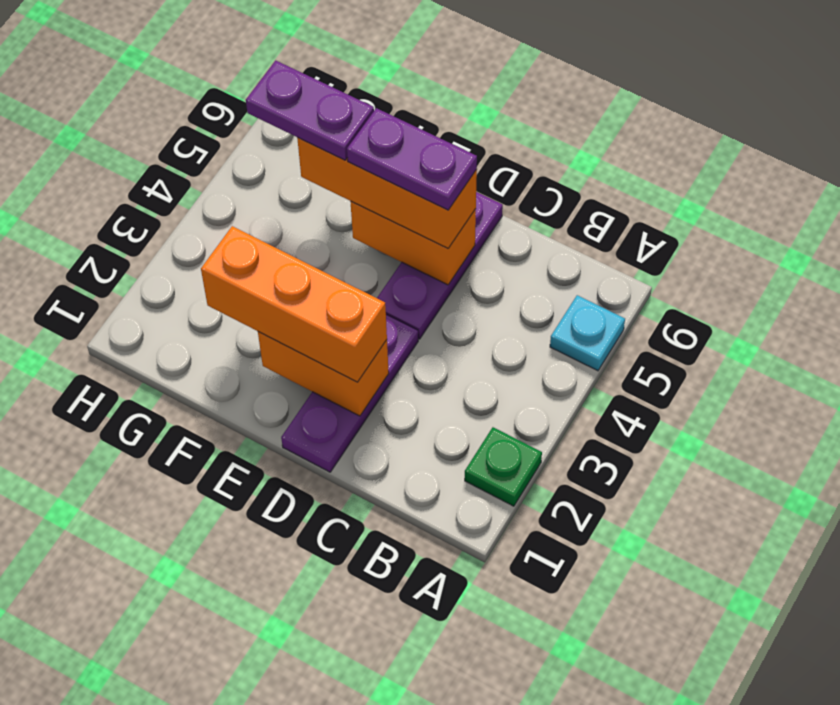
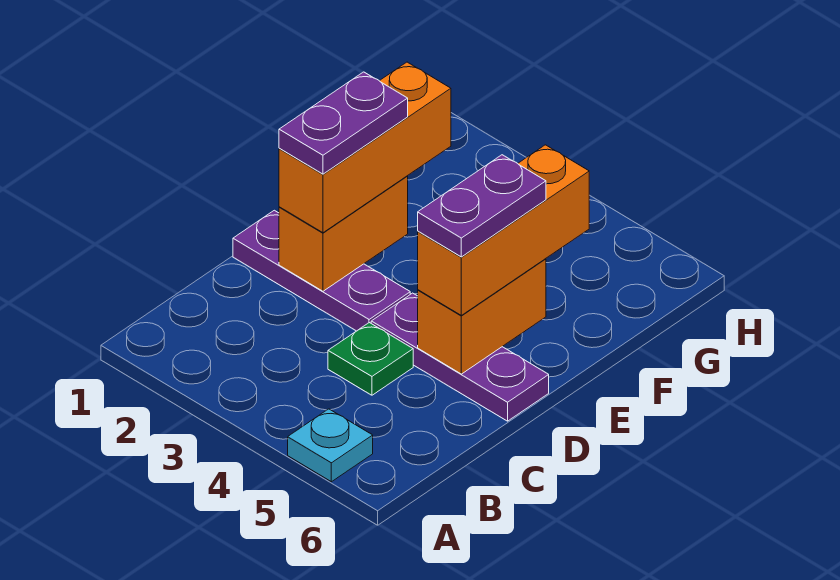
green 1x1 plate [465,427,542,506] -> green 1x1 plate moved to [328,323,413,395]
purple 1x2 plate [246,61,374,160] -> purple 1x2 plate moved to [279,72,408,174]

